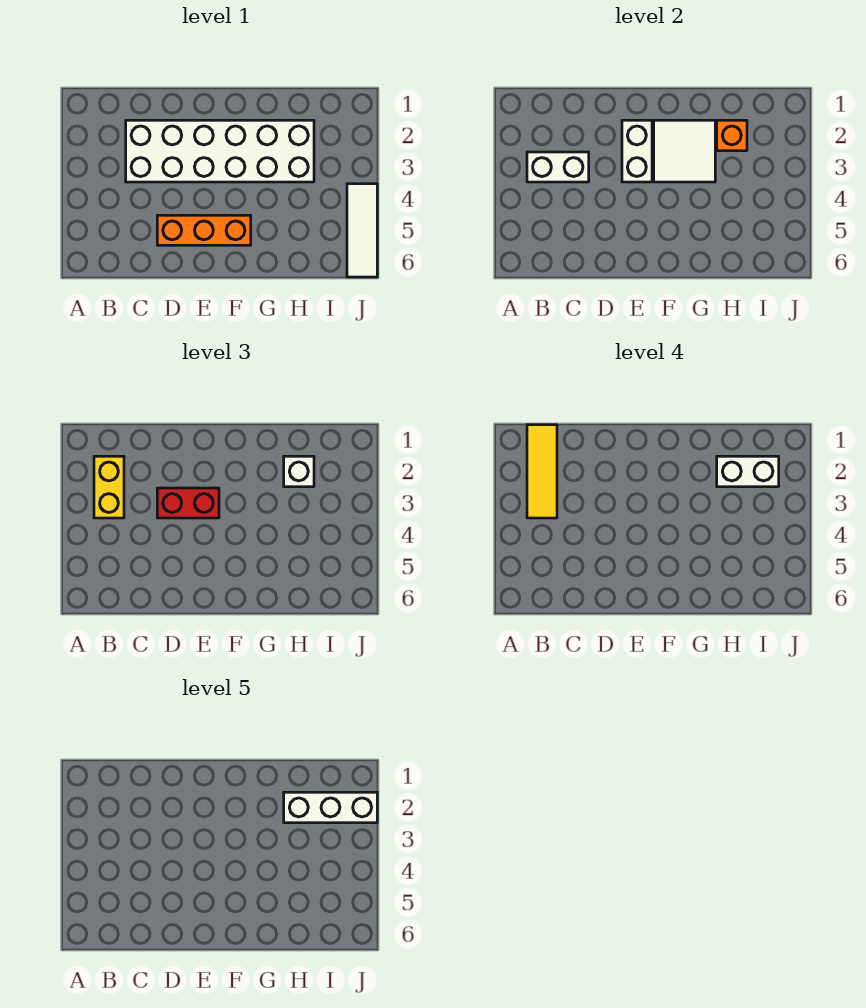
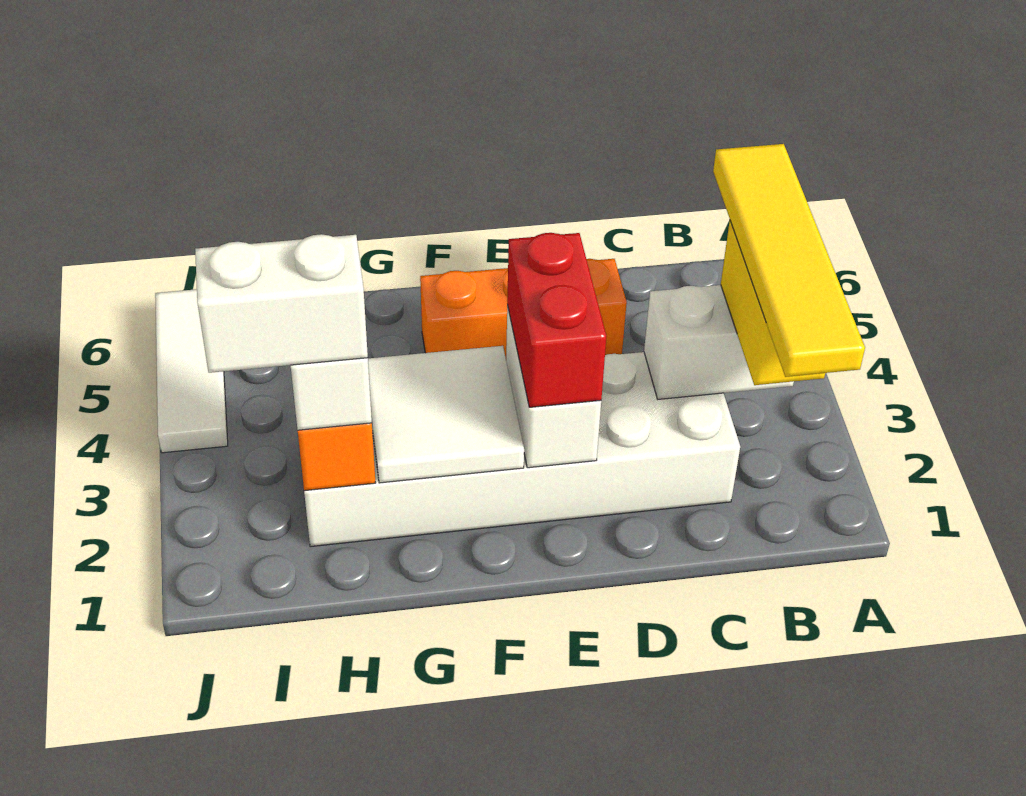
yellow 1x3 tile [527,425,557,518] -> yellow 1x4 tile [713,144,865,377]
red 1x2 brick [157,488,219,518] -> red 1x2 brick turned to [507,233,606,407]
white 1x3 brick [284,792,377,823] -> none

